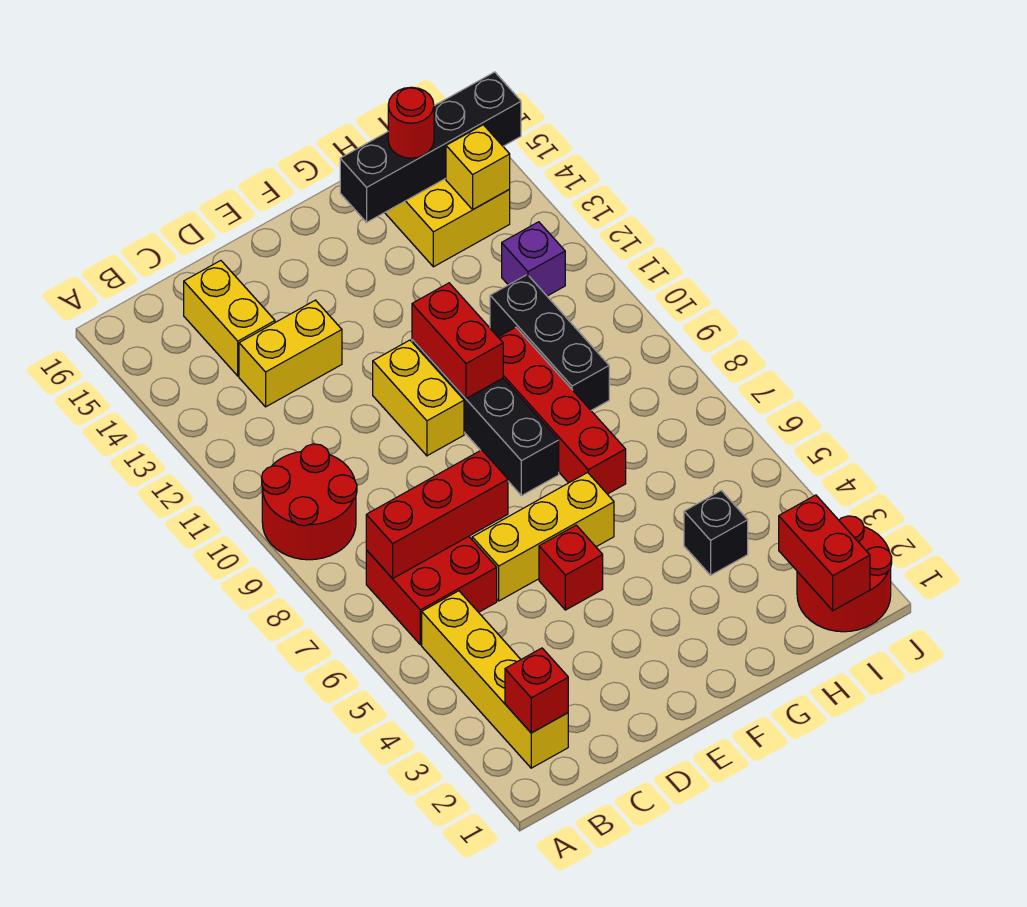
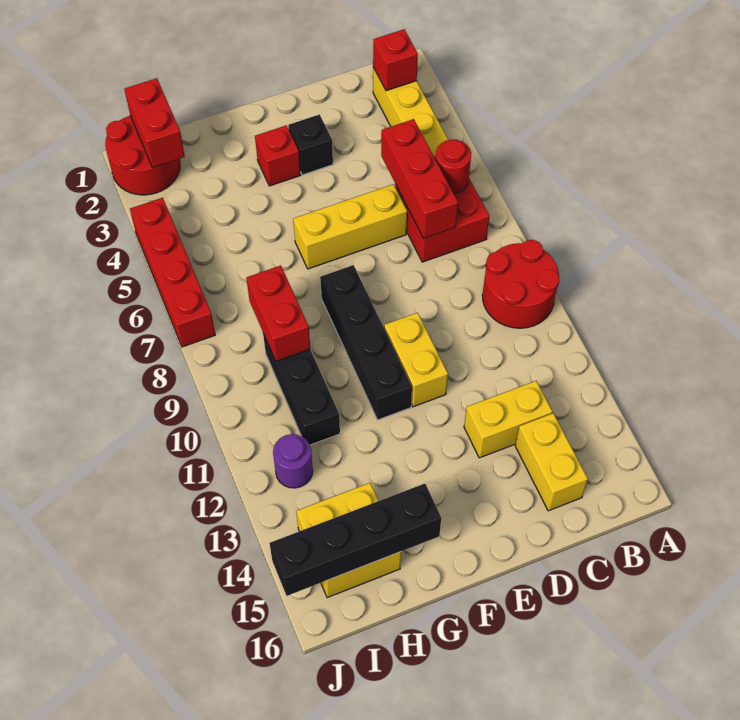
red 1x3 brick [366,450,508,579] -> red 1x3 brick turned to [381,119,458,238]
red 1x1 brick [539,525,603,610] -> red 1x1 brick moved to [255,125,300,186]
red 1x2 brick [412,283,503,399] -> red 1x2 brick moved to [246,265,310,361]
red 1x4 brick [498,327,626,494] -> red 1x4 brick moved to [130,198,215,347]
black 1x1 brick [684,491,748,575] -> black 1x1 brick moved to [288,115,333,175]
red 1x1 round brick [388,87,434,158] -> red 1x1 round brick moved to [436,140,471,194]
purple 1x1 brick [502,222,565,296] -> purple 1x1 round brick [273,434,313,488]
yellow 1x1 brick [446,125,510,209] -> none

